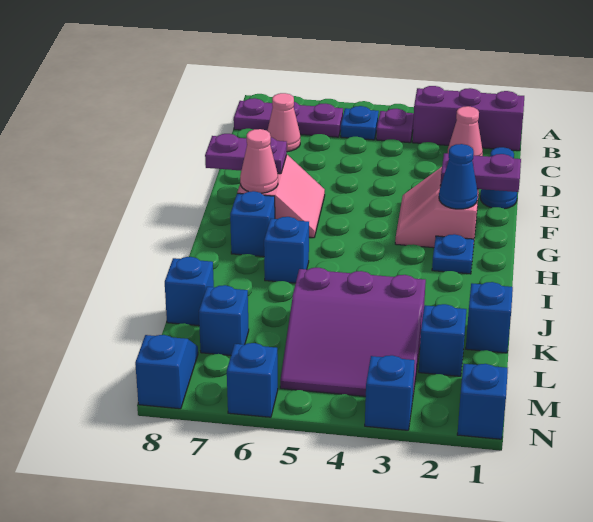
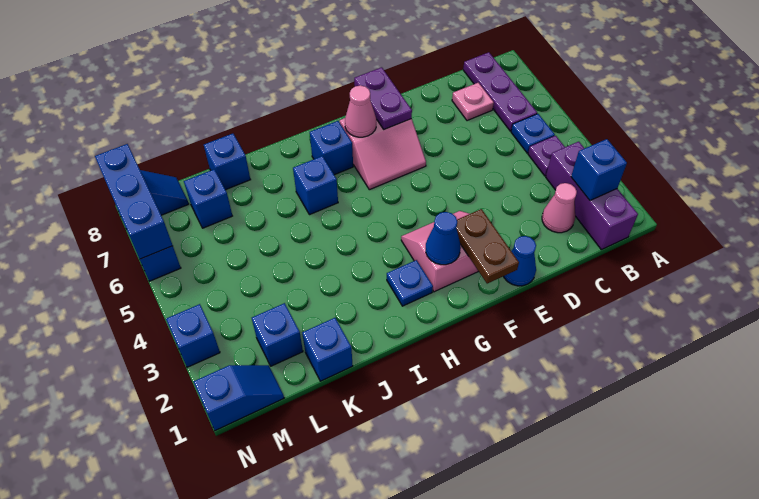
none -> blue 1x1 brick [571,139,627,200]
pink 1x1 cone [267,93,300,152] -> pink 1x1 plate [452,83,494,121]
purple 1x2 plate [440,153,521,192] -> brown 1x2 plate [456,209,519,284]
purple 3x3 slope [280,268,426,396] -> none
none -> blue 1x3 brick [95,144,173,259]

